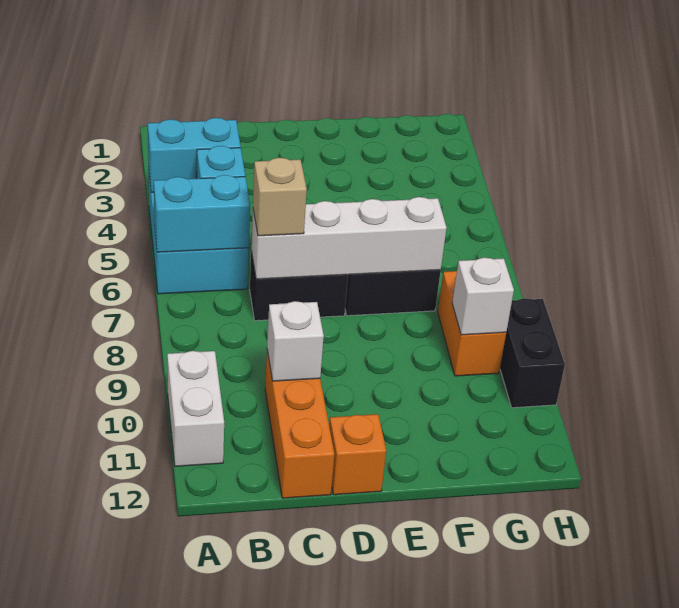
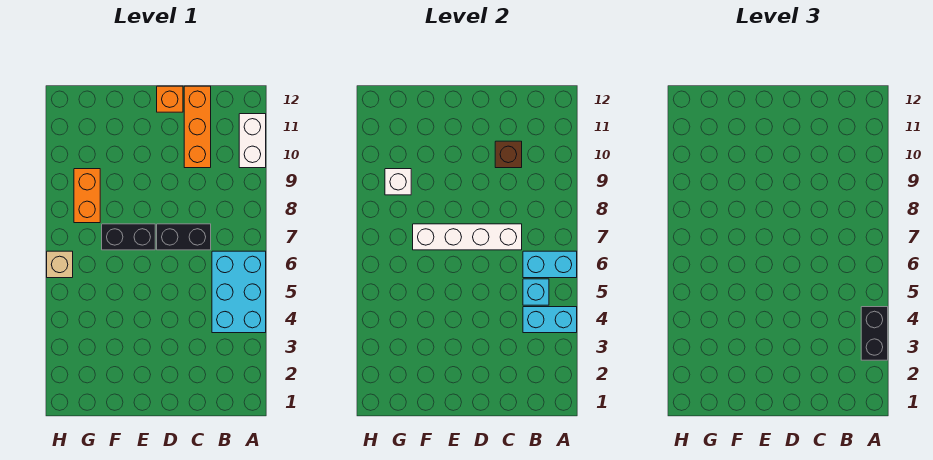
tan 1x1 brick [253,158,307,236] -> tan 1x1 brick moved to [47,251,73,278]
white 1x1 brick [267,301,324,381] -> brown 1x1 brick [495,141,522,168]
black 1x2 brick [500,298,565,408] -> black 1x2 brick moved to [861,307,888,360]

